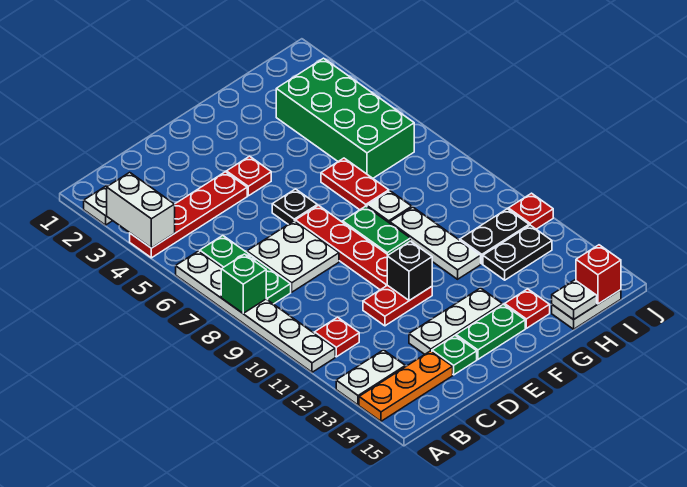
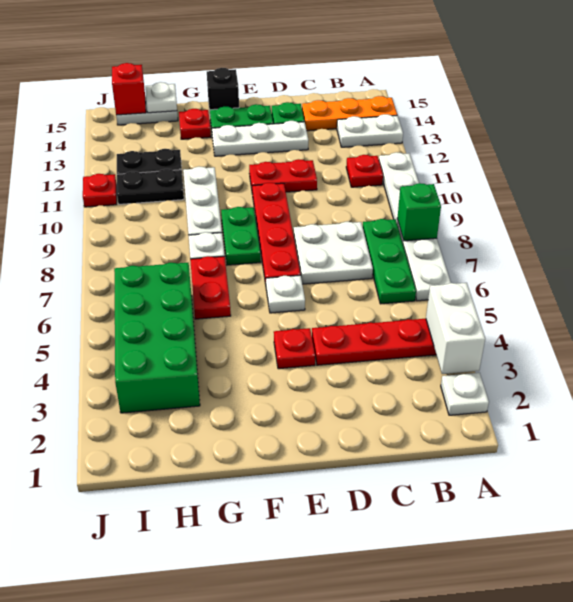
black 1x1 plate [272,189,317,224] -> white 1x1 plate [266,275,305,313]
black 1x1 brick [387,241,432,301] -> black 1x1 brick moved to [207,68,239,111]

